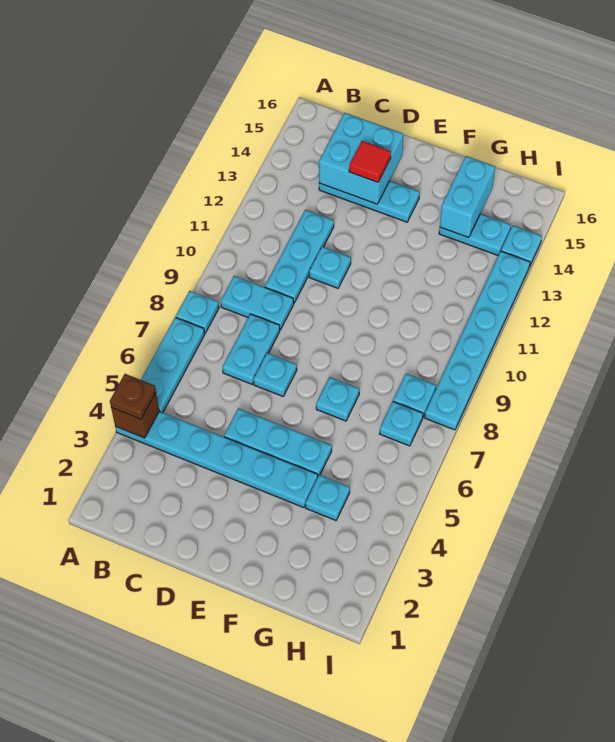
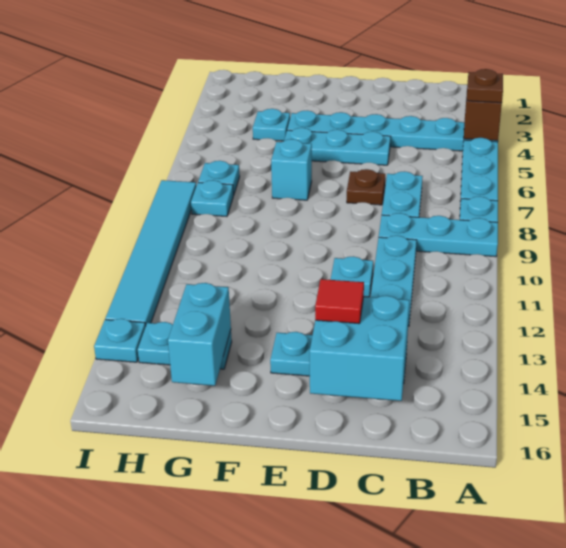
cyan 1x2 plate [221,276,294,330] -> cyan 1x3 plate [379,213,498,257]
cyan 1x1 plate [253,353,297,396] -> brown 1x1 plate [347,169,385,205]
cyan 1x1 plate [316,377,359,421] -> cyan 1x1 brick [271,139,312,200]
cyan 1x6 plate [425,251,530,430] -> cyan 1x6 tile [105,180,196,326]

